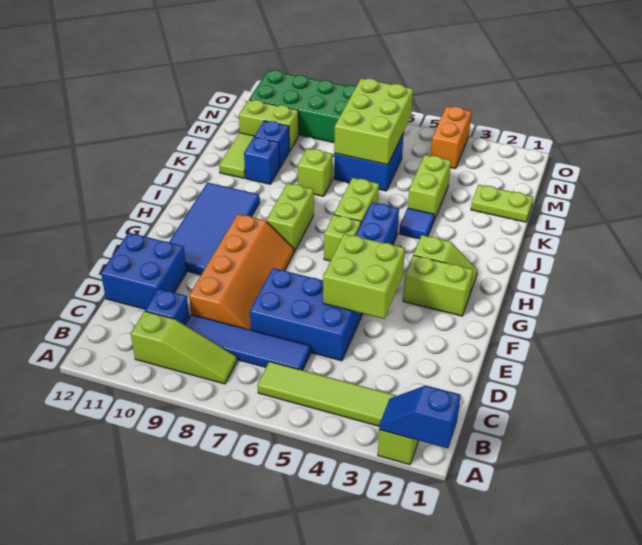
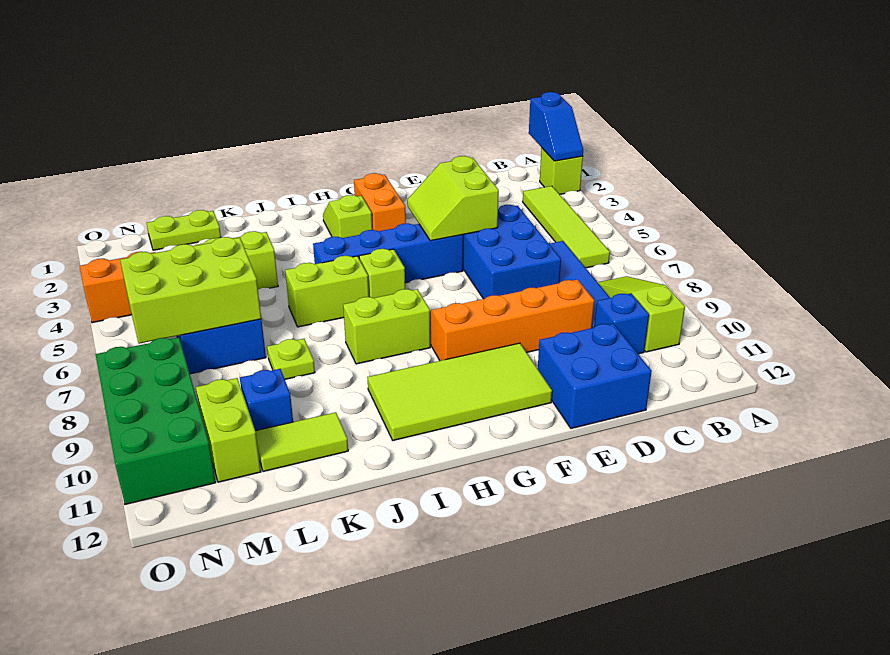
lime 2x2 brick [323,234,405,319] -> lime 2x2 slope [407,156,499,241]
blue 2x4 tile [169,183,260,275] -> lime 2x4 tile [367,343,552,440]
lime 1x2 brick [403,255,473,316] -> orange 1x2 brick [354,173,406,231]
blue 1x1 tile [399,208,434,239] -> none
lime 1x1 brick [298,148,333,196] -> lime 1x1 plate [267,339,315,379]
blue 1x1 brick [244,137,280,184] -> none
lime 1x2 plate [471,185,533,222] -> lime 1x2 plate turned to [147,210,221,250]

